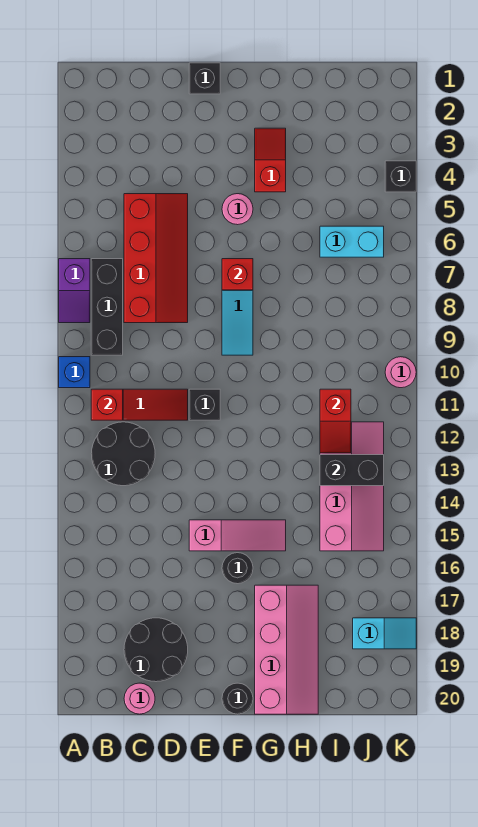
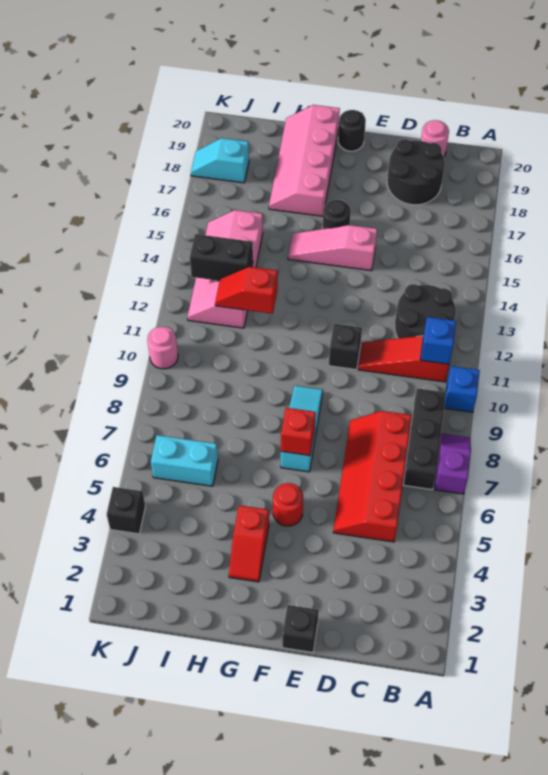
red 1x1 brick [91,389,123,420] -> blue 1x1 brick [421,317,456,364]
pink 1x1 round brick [222,194,253,225] -> red 1x1 round brick [273,483,303,526]
red 1x2 slope [320,389,351,453] -> red 1x2 slope turned to [215,267,278,314]

